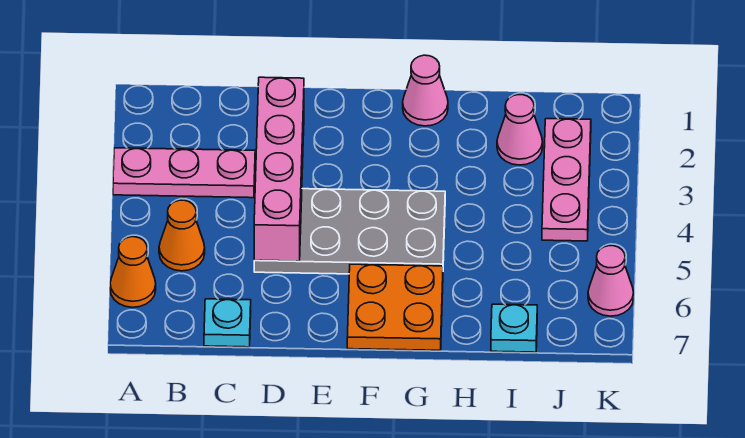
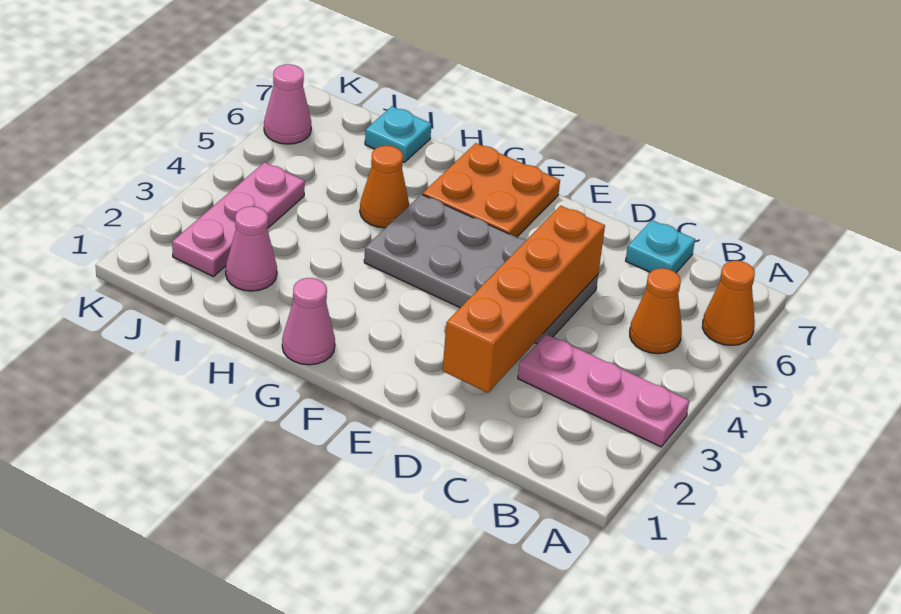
pink 1x4 brick [254,77,304,261] -> orange 1x4 brick [443,206,605,393]
none -> orange 1x1 cone [360,146,409,228]

